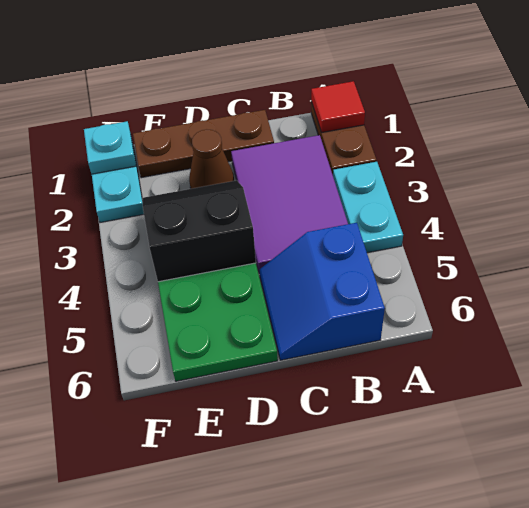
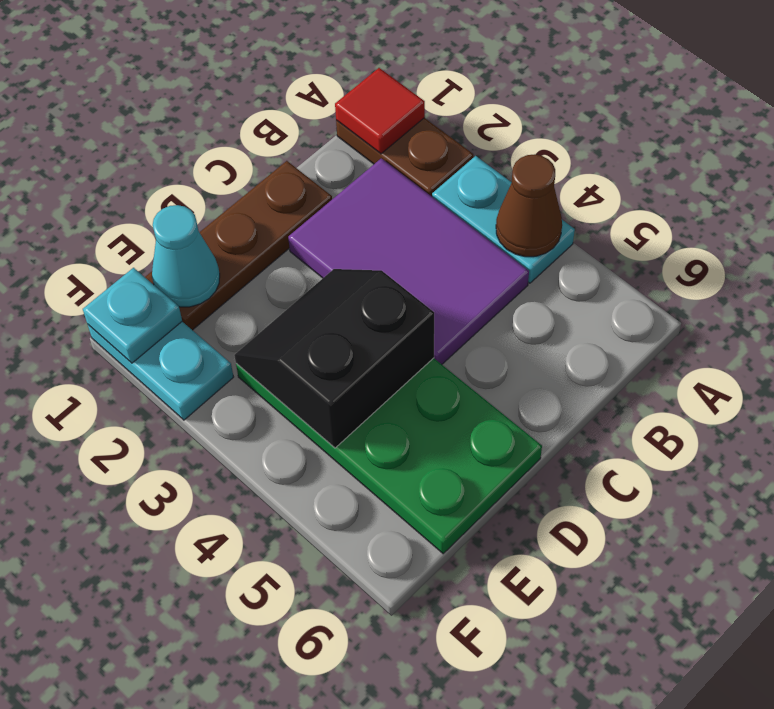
blue 2x2 slope [259,223,385,360] -> none
brown 1x1 cone [189,129,234,189] -> brown 1x1 cone moved to [496,154,562,257]
none -> cyan 1x1 cone [152,205,220,307]

